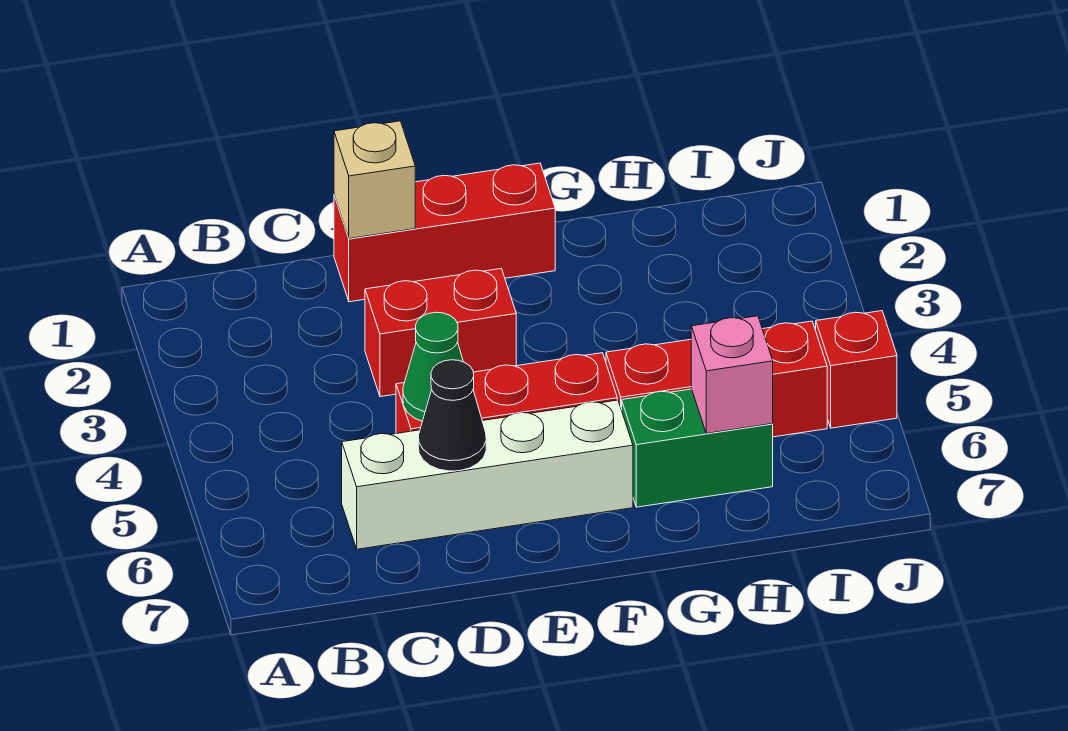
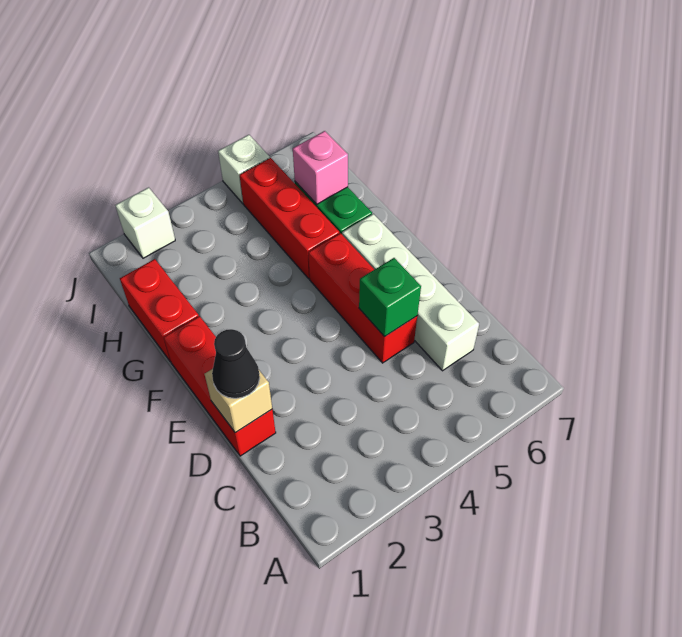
red 1x2 brick [365,269,516,397] -> red 1x2 brick moved to [120,259,199,362]
green 1x1 cone [403,312,463,421] -> green 1x1 brick [359,258,421,337]
black 1x1 cone [418,360,486,471] -> black 1x1 cone moved to [212,329,260,398]
none -> white 1x1 brick [115,187,175,258]
red 1x1 brick [816,311,897,428] -> white 1x1 brick [218,135,270,203]

